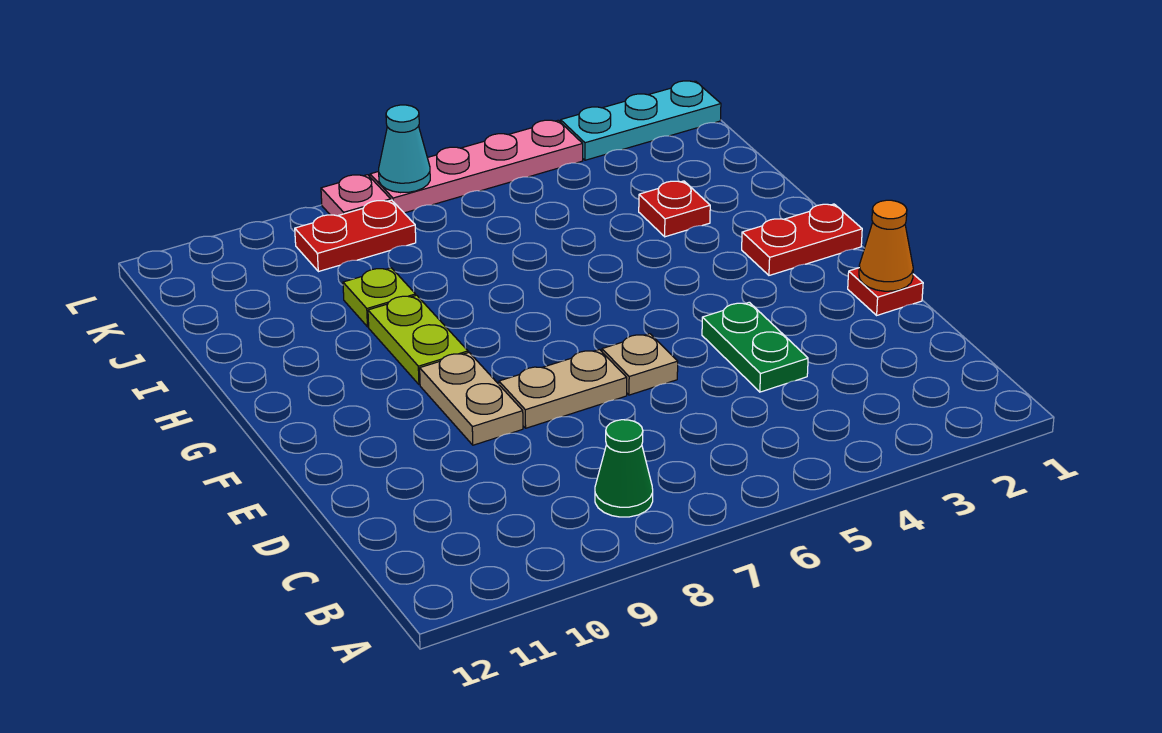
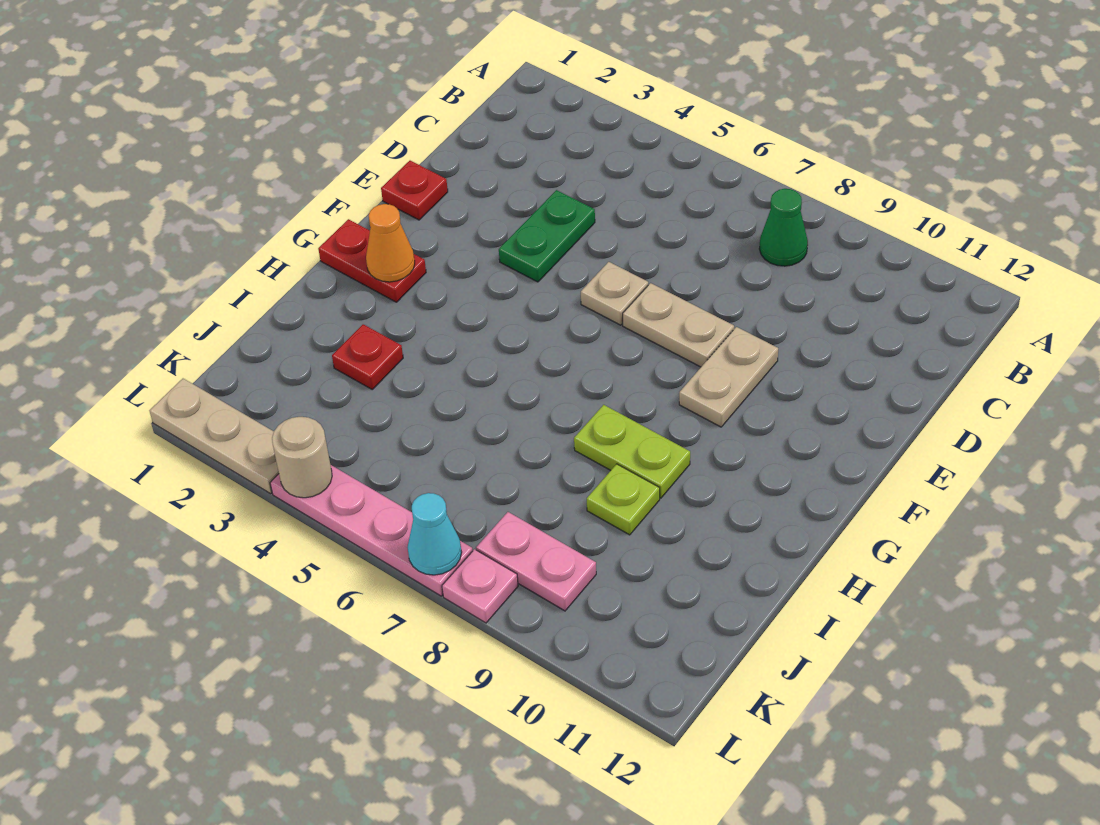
orange 1x1 cone [859,200,913,291] -> orange 1x1 cone moved to [366,204,415,282]
lime 1x2 plate [368,295,468,385] -> lime 1x2 plate turned to [574,405,690,498]
red 1x2 plate [295,200,416,272] -> pink 1x2 plate [476,512,596,611]
cyan 1x3 plate [561,81,721,160] -> tan 1x3 plate [150,379,279,494]
none -> tan 1x1 round brick [272,417,332,498]

